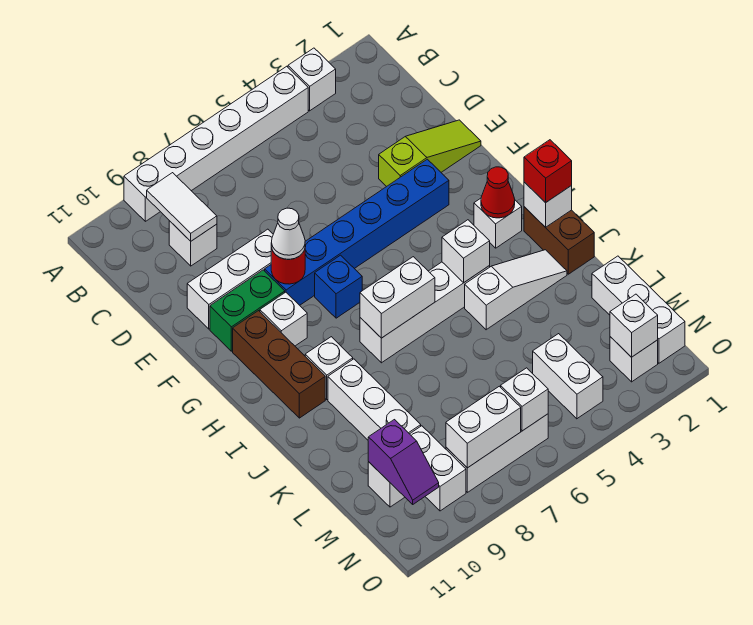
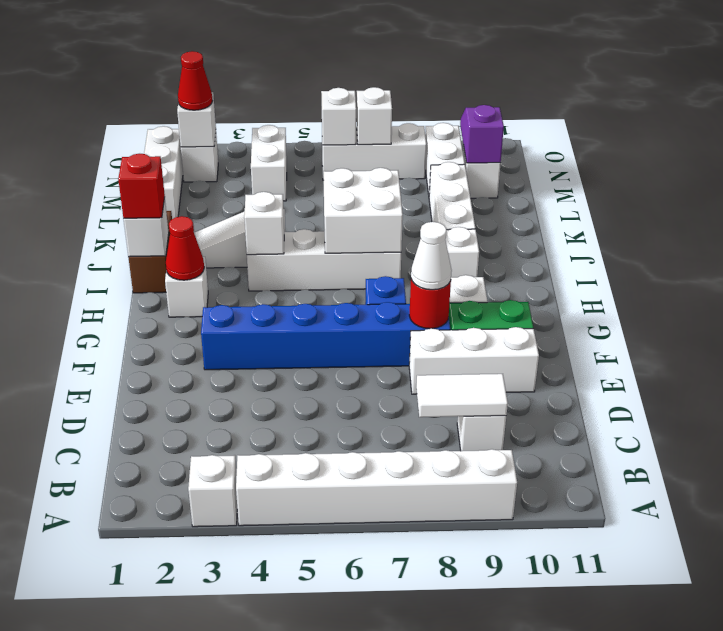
white 1x2 tile [147,173,217,241] -> white 1x2 tile turned to [416,374,508,417]
lime 1x3 slope [379,120,481,187] -> none
brown 1x3 brick [233,311,325,418] -> none
white 1x2 brick [360,257,435,338] -> white 2x2 brick [324,168,403,253]
none -> red 1x1 cone [178,51,213,110]
white 1x2 brick [446,386,521,468] -> white 1x1 brick [357,87,392,145]

